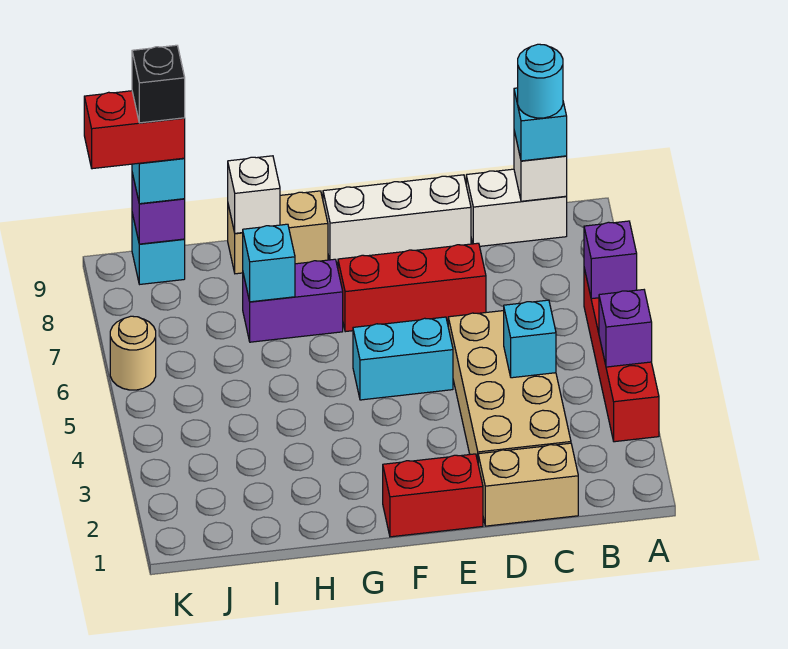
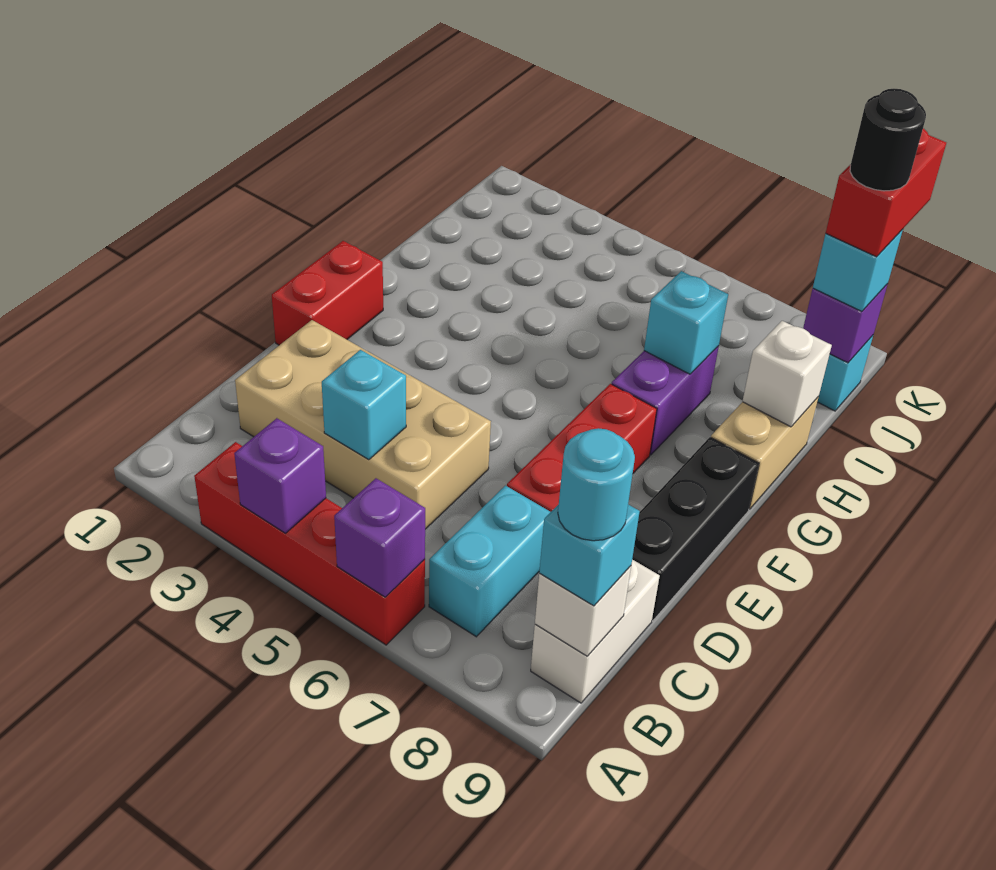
tan 1x2 brick [478,443,578,526] -> none
white 1x3 brick [323,175,471,262] -> black 1x3 brick [632,437,759,620]
cyan 1x2 brick [353,317,453,400] -> cyan 1x2 brick moved to [429,486,550,637]
black 1x1 brick [132,45,185,123] -> black 1x1 round brick [850,89,926,191]
tan 1x1 round brick [110,316,156,390] -> none

